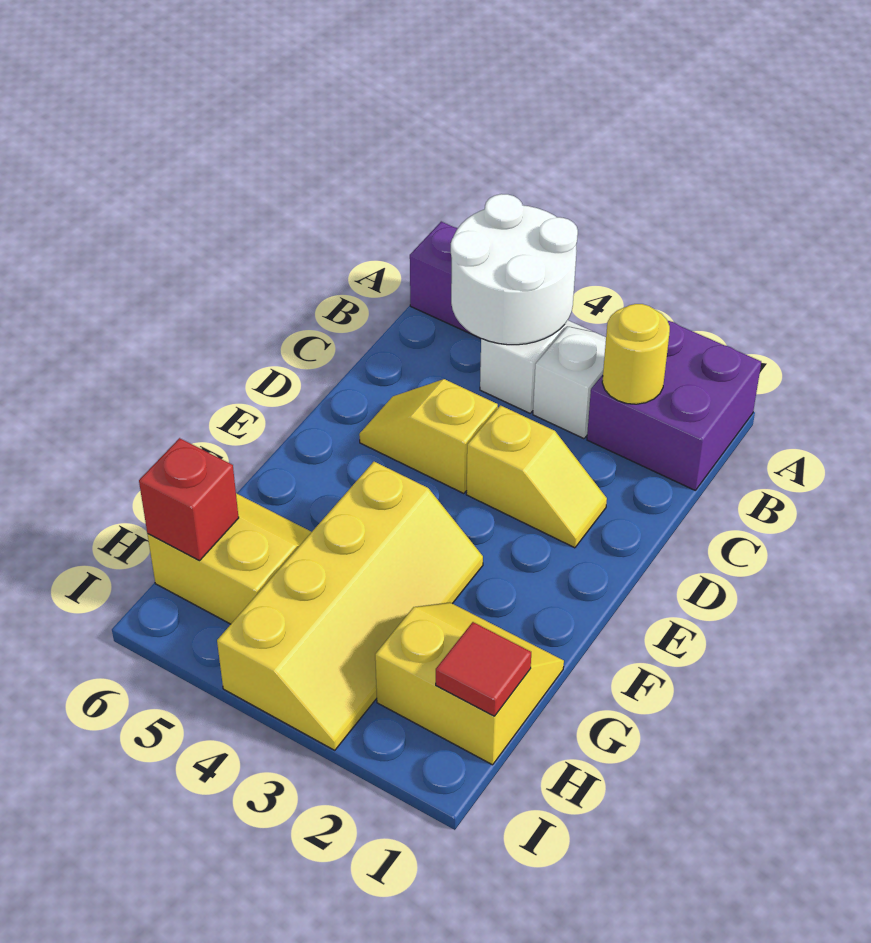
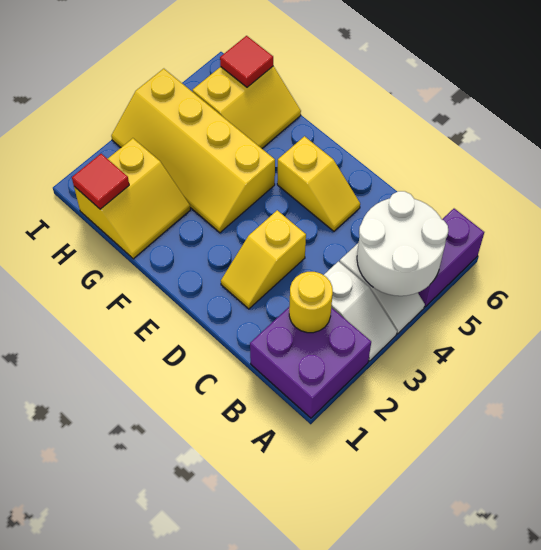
yellow 1x2 slope [359,379,498,494] -> yellow 1x2 slope turned to [277,136,360,231]
red 1x1 brick [139,438,239,561] -> red 1x1 tile [220,36,273,87]

